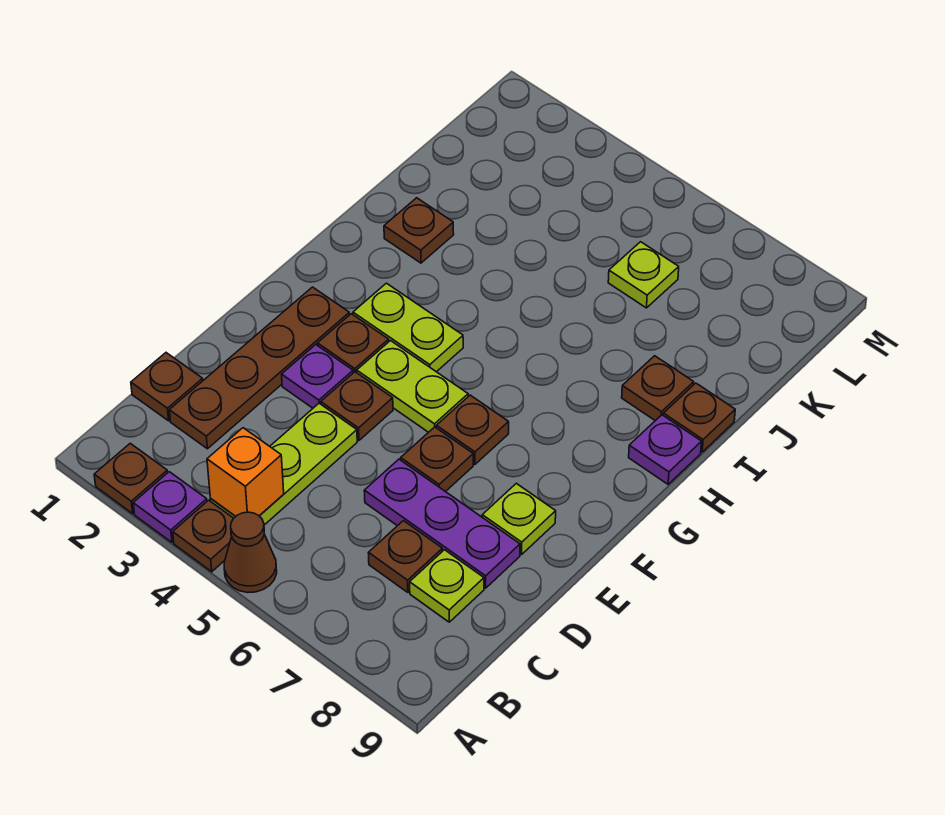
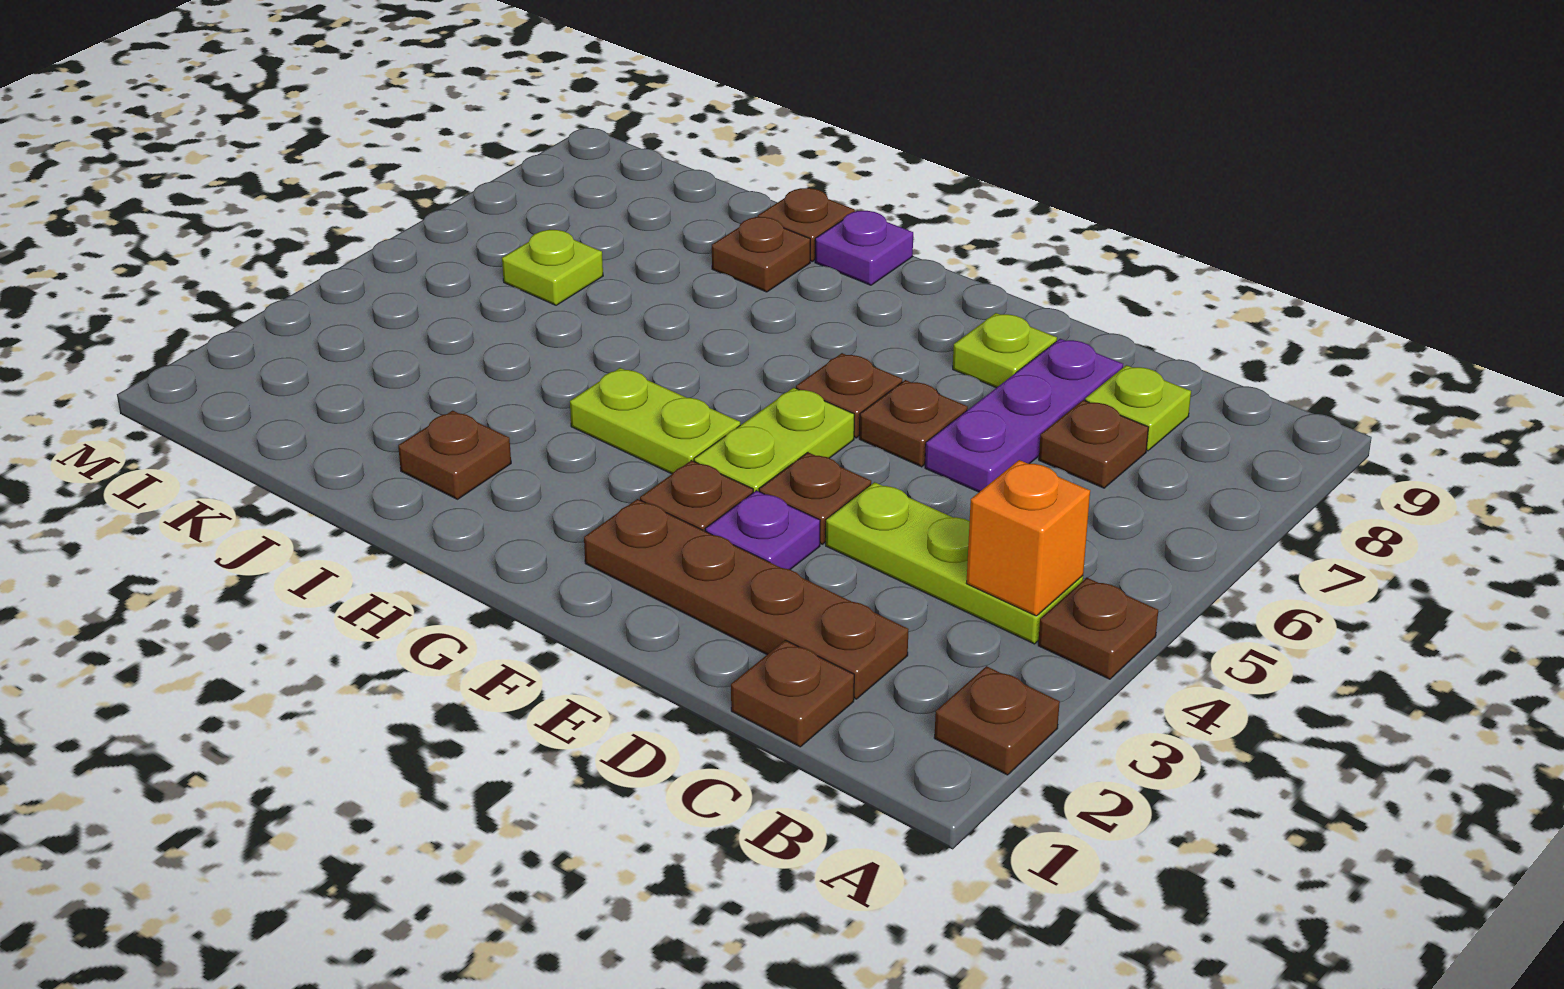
purple 1x1 plate [133,472,207,542] -> none
brown 1x1 cone [224,512,277,593] -> none
lime 1x2 plate [353,283,463,372] -> lime 1x2 plate turned to [570,368,740,474]

